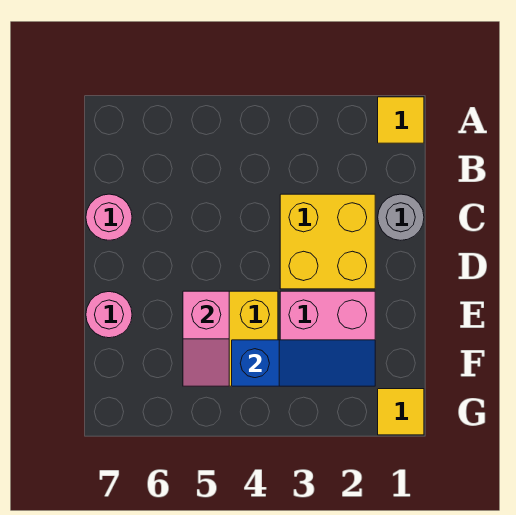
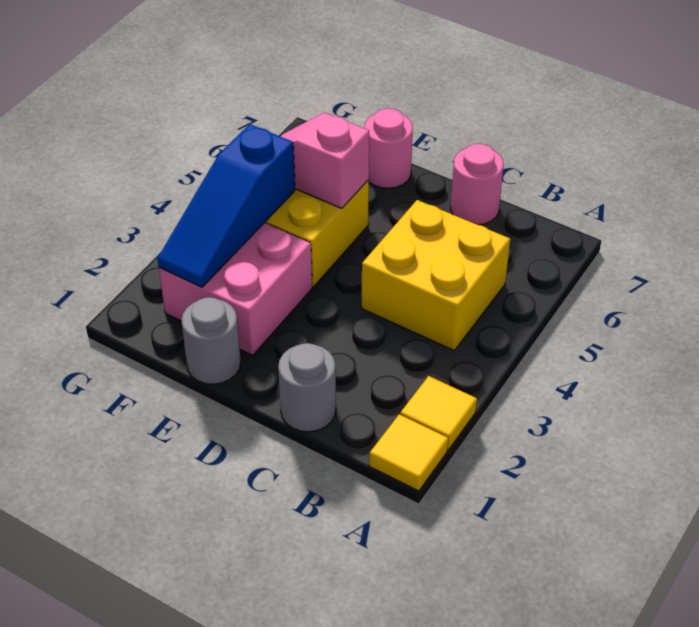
yellow 2x2 brick [280,194,375,289] -> yellow 2x2 brick moved to [362,200,510,350]
none -> grey 1x1 round brick [181,297,241,384]
yellow 1x1 tile [378,389,424,435] -> yellow 1x1 tile moved to [400,376,477,450]

